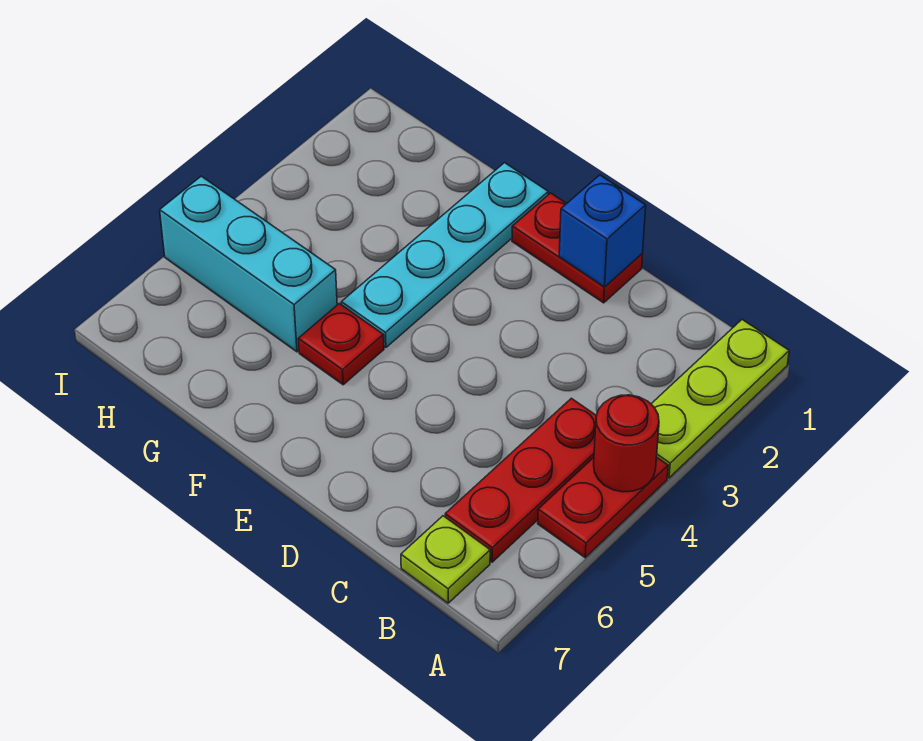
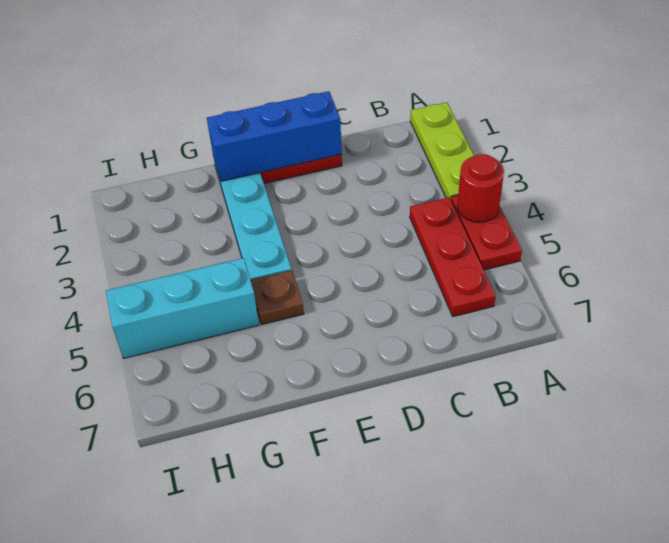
lime 1x1 plate [401,516,490,603] -> none
blue 1x1 brick [559,175,646,287] -> blue 1x3 brick [207,91,342,181]
red 1x1 plate [298,304,384,385] -> brown 1x1 plate [251,270,304,325]

